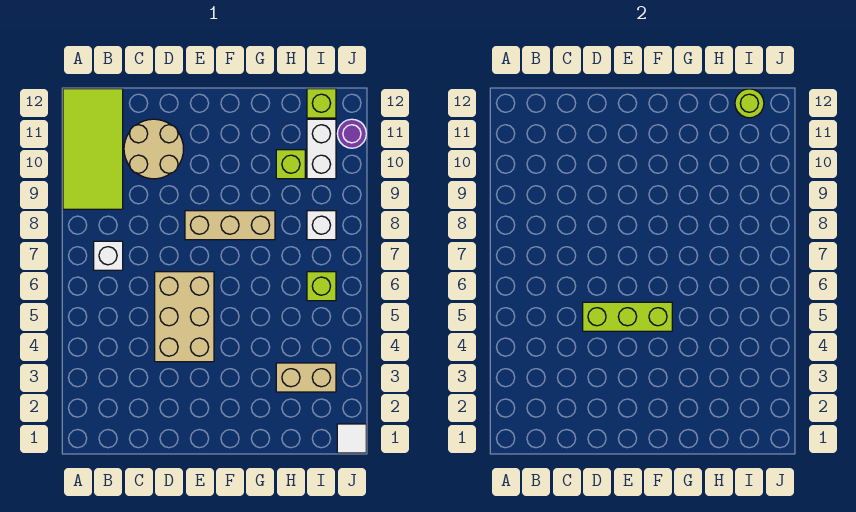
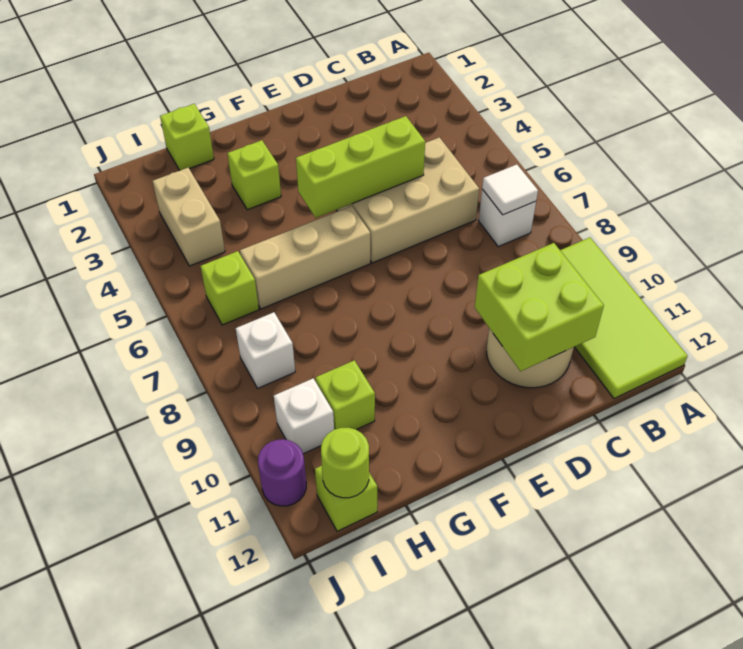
none -> lime 2x2 brick [475,243,604,371]
tan 2x3 brick [155,272,214,362] -> tan 2x3 brick turned to [337,137,479,263]
tan 1x3 brick [185,211,275,240] -> tan 1x3 brick moved to [240,206,370,309]
none -> lime 1x1 brick [228,140,281,210]
none -> lime 1x1 brick [160,104,214,170]
tan 1x2 brick [276,363,336,392] -> tan 1x2 brick turned to [153,168,225,266]
white 1x2 brick [307,119,336,179] -> white 1x1 brick [274,378,334,454]
white 1x1 tile [337,424,366,453] -> white 1x1 tile moved to [482,164,538,215]

